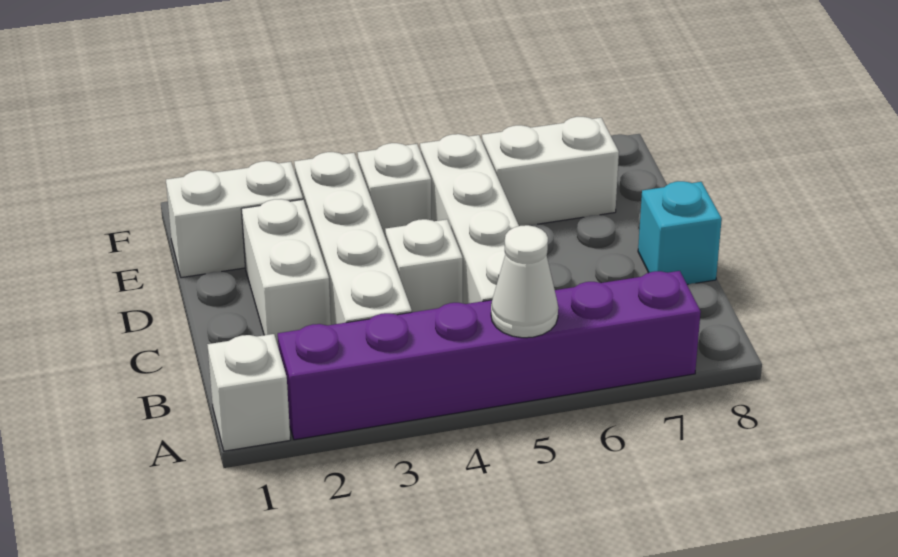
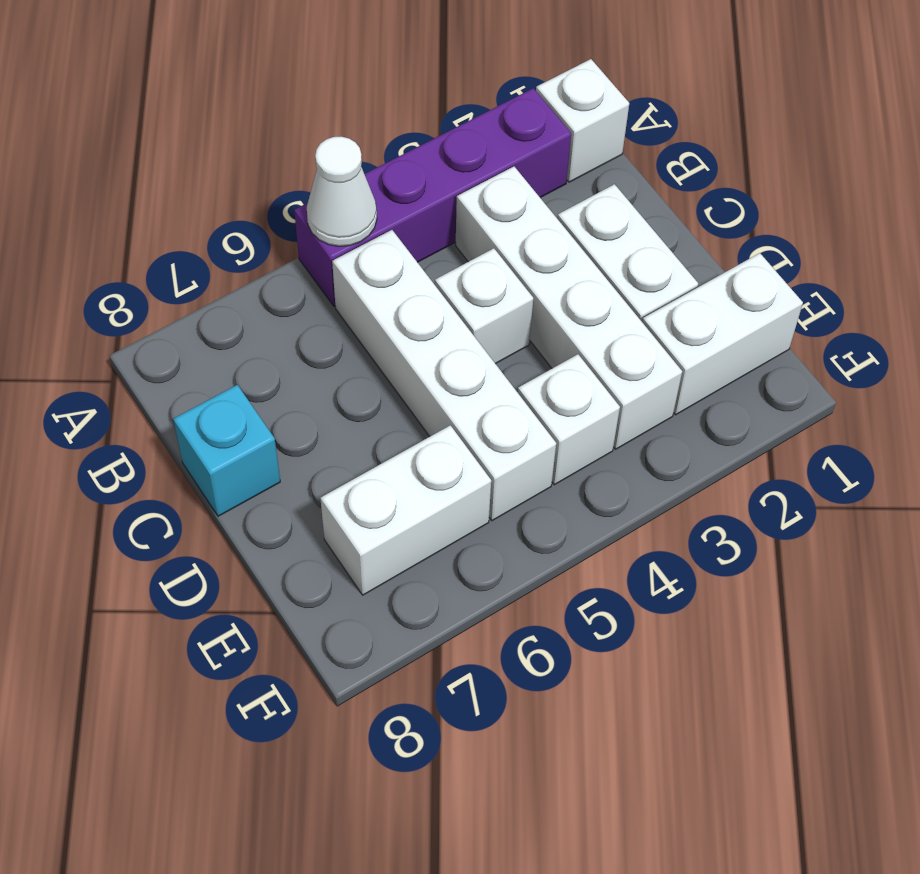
purple 1x6 brick [278,271,701,440] -> purple 1x4 brick [294,88,571,306]

